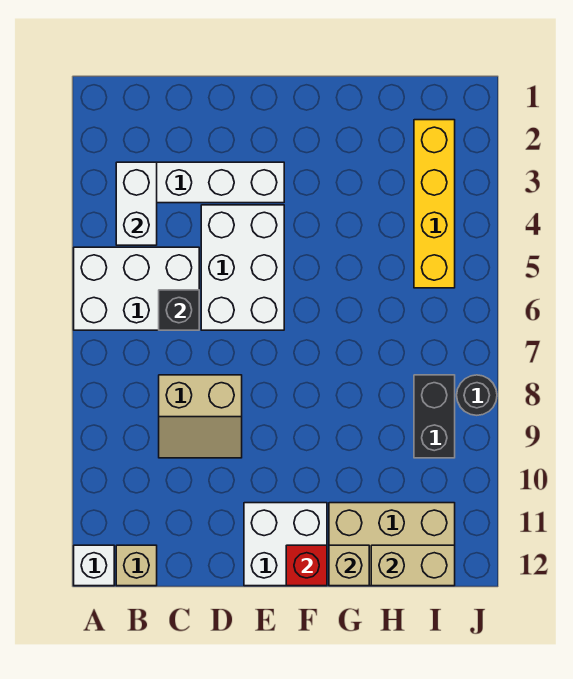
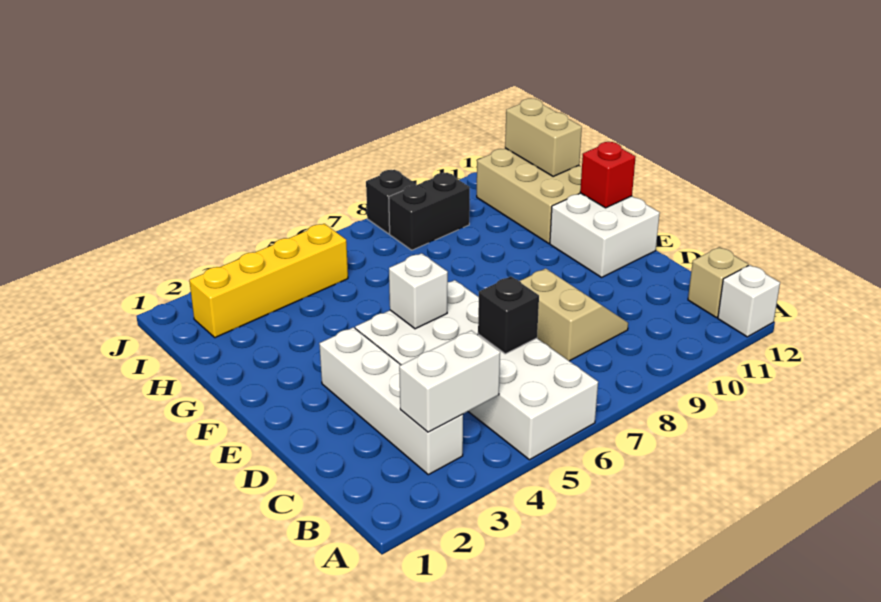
none -> white 1x1 brick [389,253,448,329]
tan 1x1 brick [329,545,369,586] -> none
black 1x1 round brick [457,375,497,415] -> black 1x1 brick [366,170,416,234]

